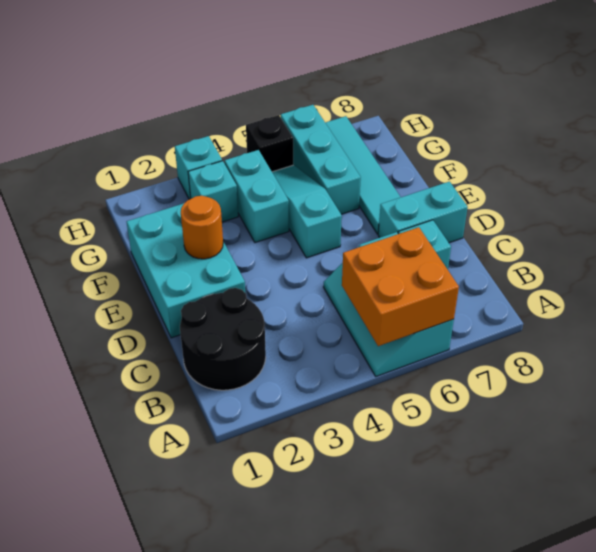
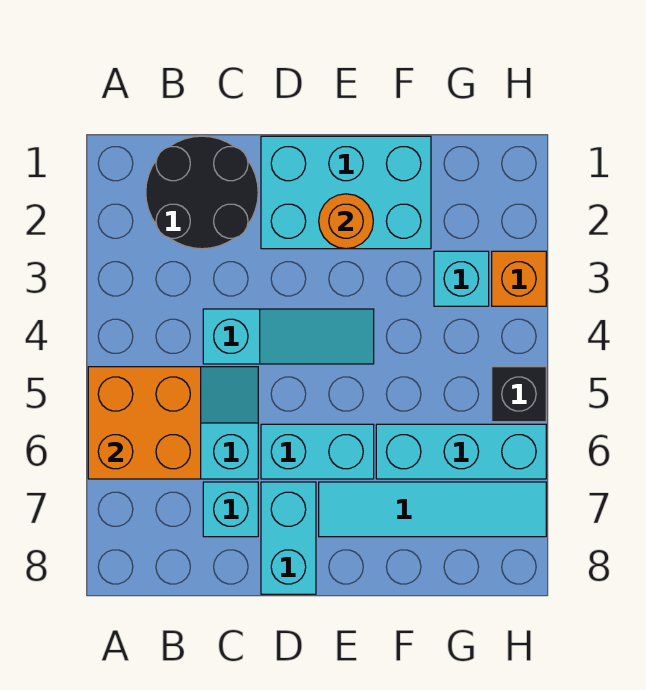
cyan 1x3 slope [272,165,342,258] -> cyan 1x3 slope moved to [203,309,374,364]
cyan 1x2 brick [225,150,289,243] -> cyan 1x2 brick moved to [261,424,374,479]
cyan 1x1 brick [175,136,222,199] -> orange 1x1 brick [492,251,546,306]

